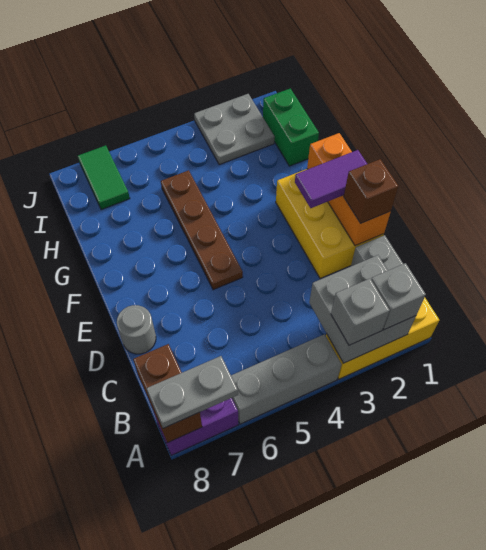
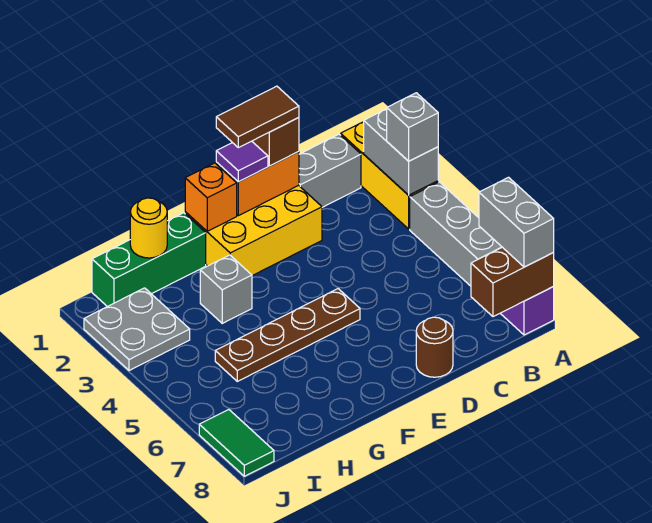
grey 2x2 brick [309,255,416,363] -> grey 1x2 brick [364,109,438,195]
grey 1x1 brick [371,263,426,330] -> grey 1x1 brick moved to [200,255,252,323]
grey 1x2 plate [146,356,238,428] -> grey 1x2 brick [479,177,554,267]
none -> brown 1x2 tile [216,86,299,148]
grey 1x1 round brick [117,305,156,354] -> brown 1x1 round brick [416,317,453,377]
purple 1x2 tile [295,150,367,208] -> purple 1x1 tile [216,141,268,182]
green 1x2 brick [263,89,319,166] -> green 1x3 brick [92,213,206,307]
none -> yellow 1x1 round brick [130,198,167,258]
green 1x2 tile [78,146,130,210] -> green 1x2 tile turned to [199,410,274,476]

